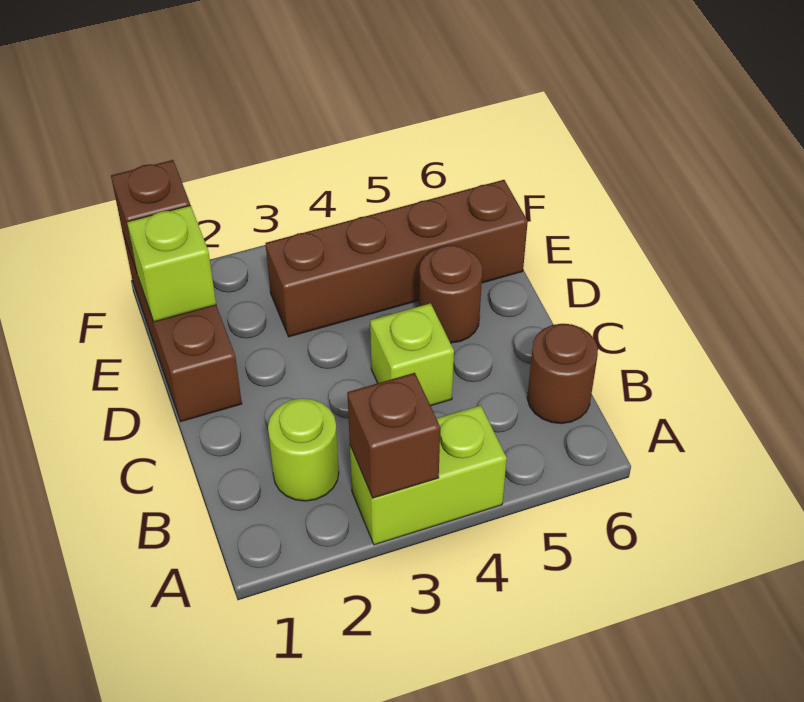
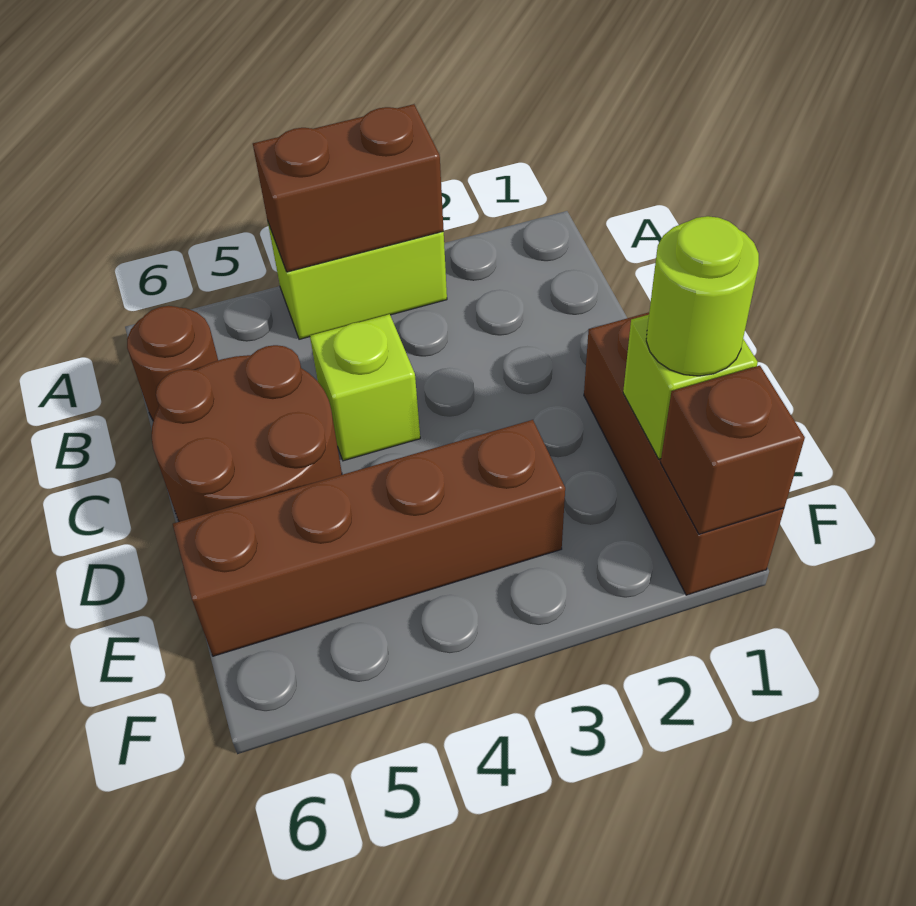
brown 1x1 brick [347,373,440,498] -> brown 1x2 brick [253,104,444,272]
lime 1x1 round brick [268,398,339,501] -> lime 1x1 round brick moved to [646,216,759,376]
brown 1x1 round brick [419,245,482,343] -> brown 2x2 round brick [152,345,342,522]

